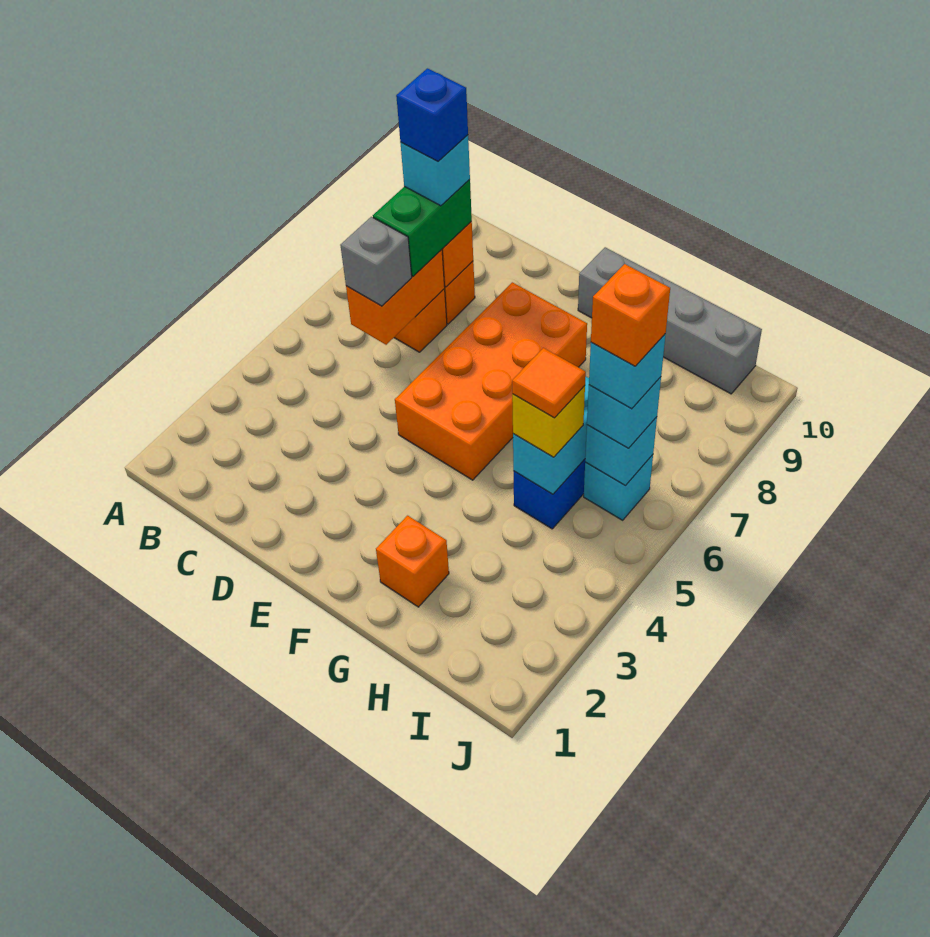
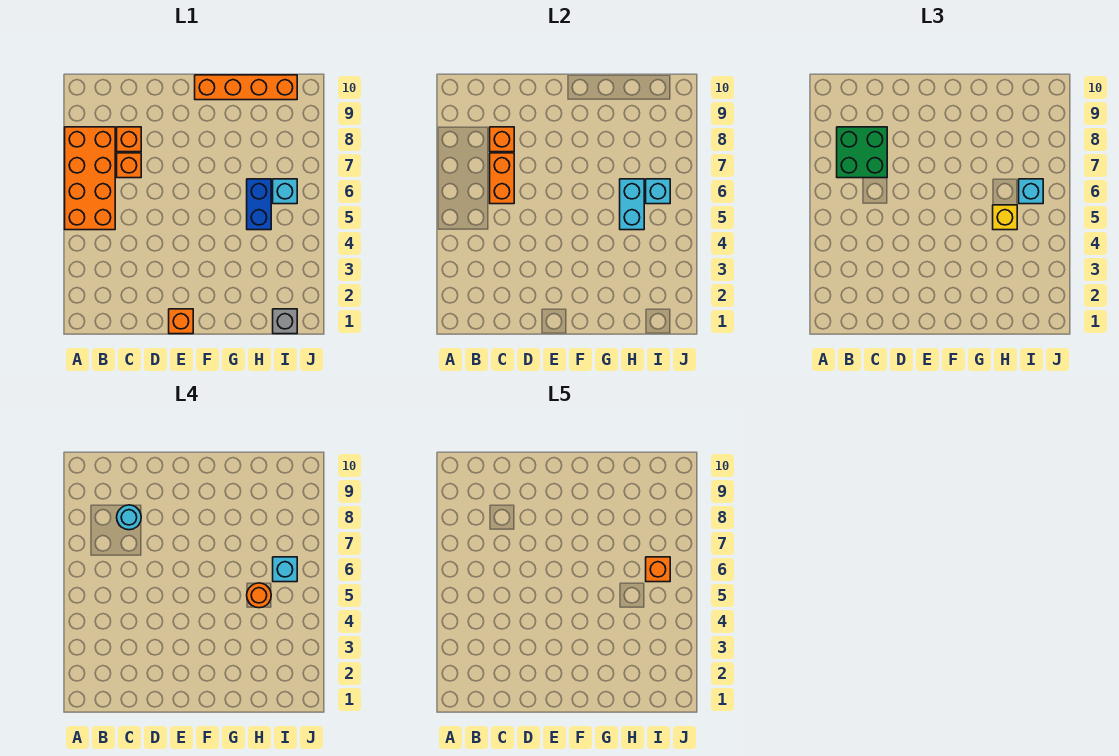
grey 1x1 brick [340,217,412,306] -> grey 1x1 brick moved to [273,309,297,334]
green 1x2 brick [373,179,472,276] -> green 2x2 brick [837,127,887,178]
cyan 1x1 brick [401,135,470,206] -> cyan 1x1 round brick [117,505,141,530]
blue 1x1 brick [396,68,468,161] -> none
orange 2x4 brick [395,282,587,480] -> orange 2x4 brick moved to [65,127,115,230]
grey 1x4 brick [578,247,762,394] -> orange 1x4 brick [195,75,297,100]
orange 1x1 brick [376,516,449,607] -> orange 1x1 brick moved to [169,309,193,334]
orange 1x1 tile [512,348,586,418] -> orange 1x1 round brick [247,583,271,608]

